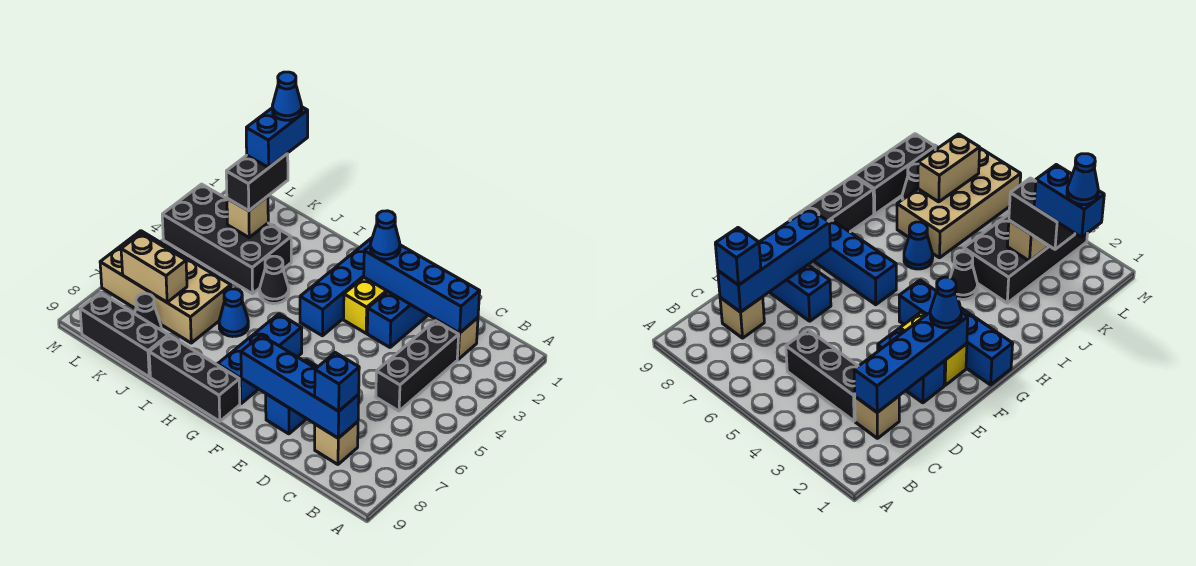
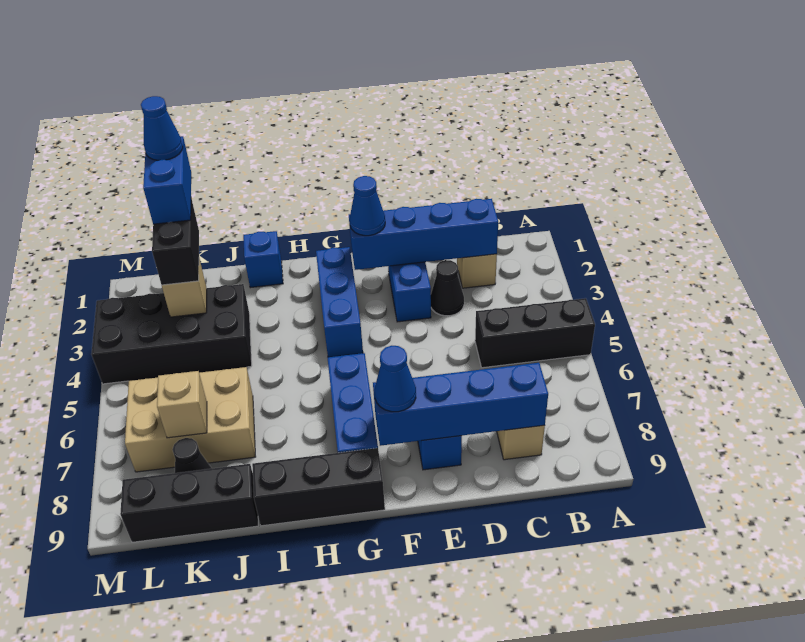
black 1x3 brick [376,321,459,411] -> black 1x3 brick turned to [475,298,595,368]
blue 1x1 brick [315,353,359,411] -> blue 1x1 brick moved to [243,231,283,288]
yellow 1x2 brick [344,278,388,333] -> none
blue 1x4 brick [300,238,372,336] -> blue 1x3 brick [316,247,363,357]
black 1x1 cone [260,256,289,304] -> black 1x1 cone moved to [431,260,464,316]
blue 1x1 cone [219,289,248,337] -> blue 1x1 cone moved to [375,346,416,412]
tan 2x4 brick [100,231,231,343] -> tan 2x3 brick [125,367,255,472]
tan 1x2 brick [121,233,187,302] -> tan 1x1 brick [157,371,207,438]

